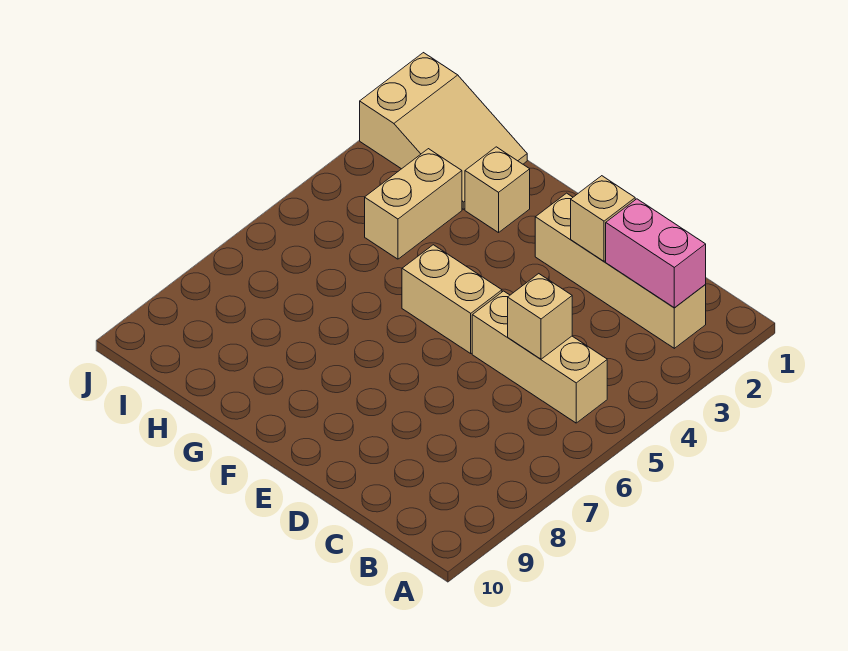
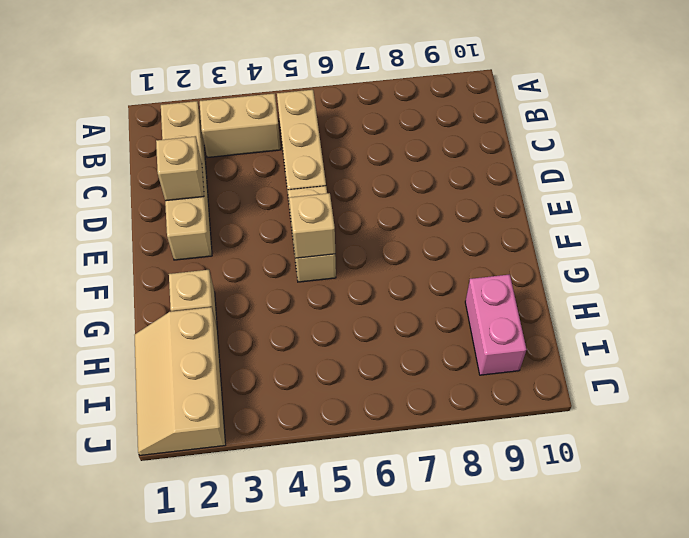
pink 1x2 brick [606,199,706,308] -> pink 1x2 brick moved to [465,274,527,375]
tan 1x1 brick [508,274,572,359] -> tan 1x1 brick moved to [289,193,335,258]
tan 2x3 slope [360,53,527,209] -> tan 2x3 slope turned to [135,307,226,455]
tan 1x2 brick [365,149,462,259] -> tan 1x2 brick moved to [200,93,281,158]

